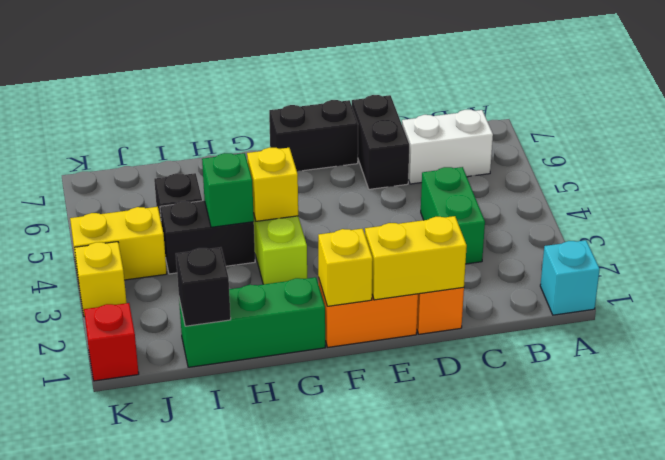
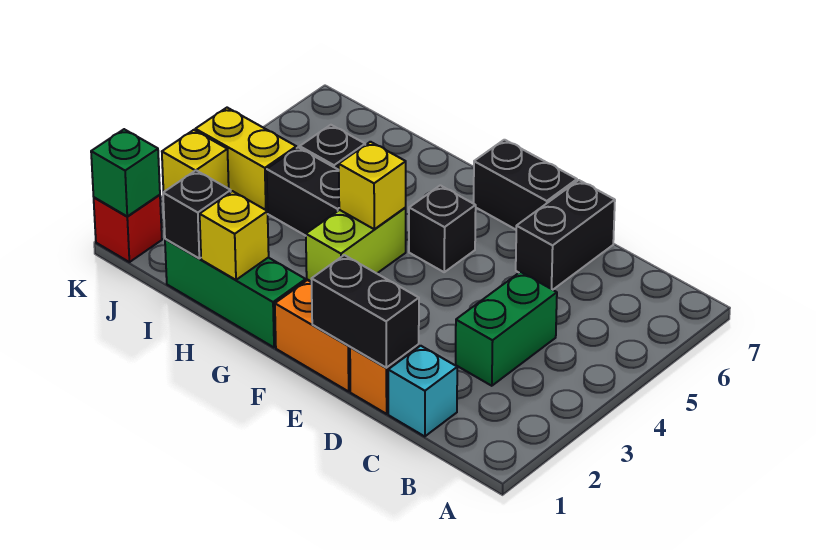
cyan 1x1 brick [540,240,600,315] -> cyan 1x1 brick moved to [388,346,457,436]
white 1x2 brick [402,110,493,184] -> none
yellow 1x2 brick [365,216,467,300] -> black 1x2 brick [312,255,419,368]
yellow 1x1 brick [318,229,373,306] -> yellow 1x1 brick moved to [200,191,269,280]
none -> black 1x1 brick [409,185,476,272]
green 1x1 brick [202,153,254,227] -> green 1x1 brick moved to [91,129,160,217]

